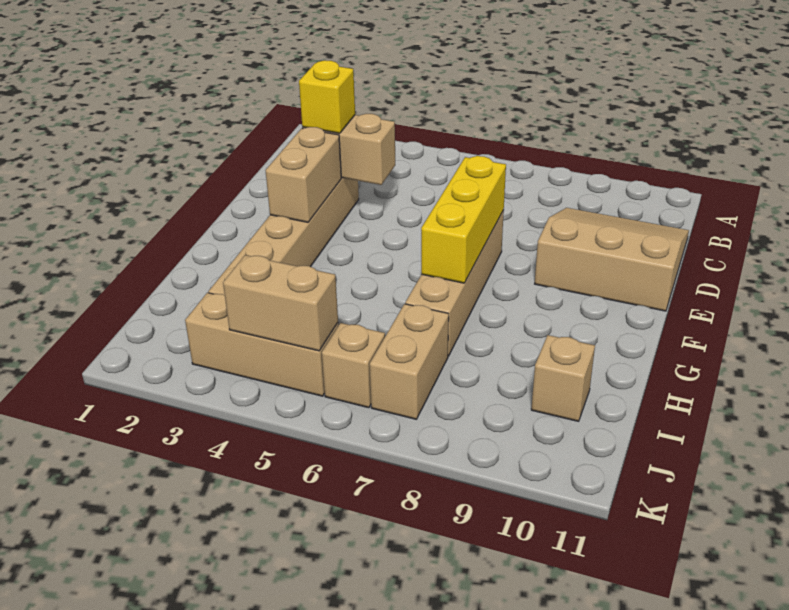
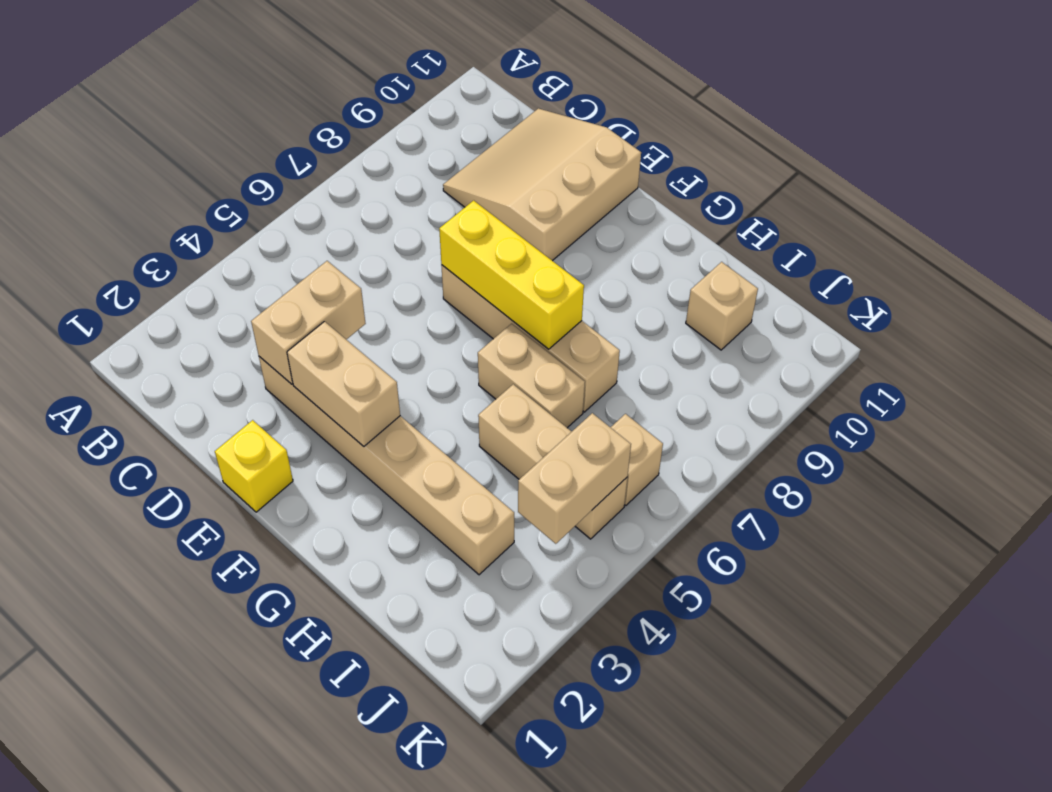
yellow 1x1 brick [299,60,355,133] -> yellow 1x1 brick moved to [215,420,293,512]
tan 1x2 brick [370,304,449,419] -> tan 1x2 brick moved to [478,323,585,428]
tan 1x3 brick [185,293,338,396] -> tan 1x3 brick turned to [478,384,628,539]

